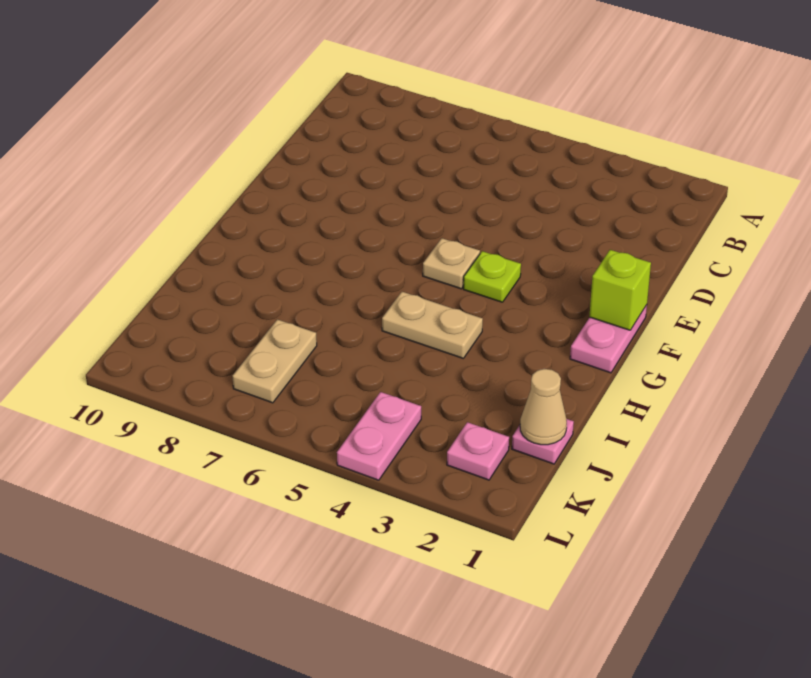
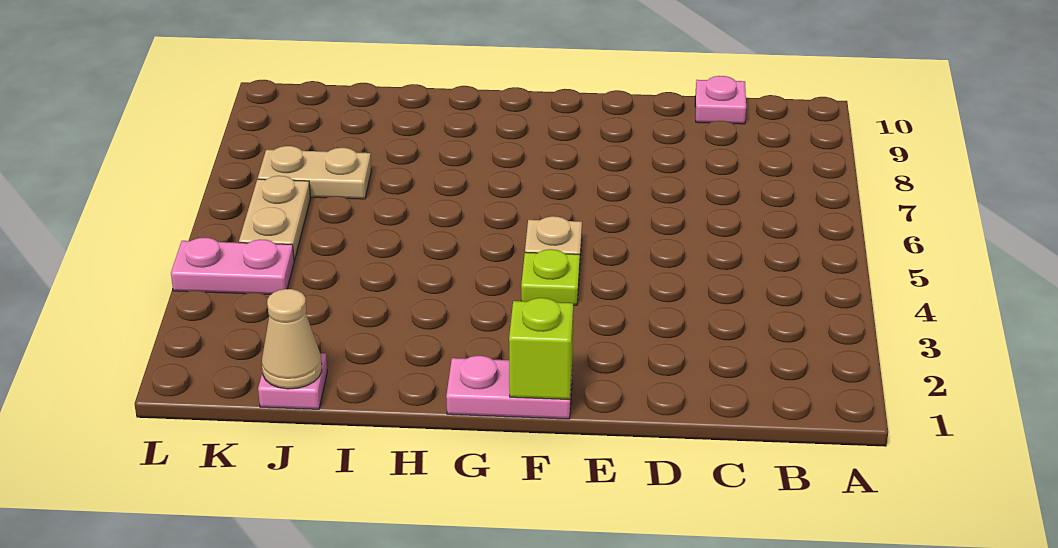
tan 1x2 plate [382,292,483,358] -> tan 1x2 plate moved to [239,176,310,261]
pink 1x1 plate [447,422,509,480] -> pink 1x1 plate moved to [695,76,746,124]

